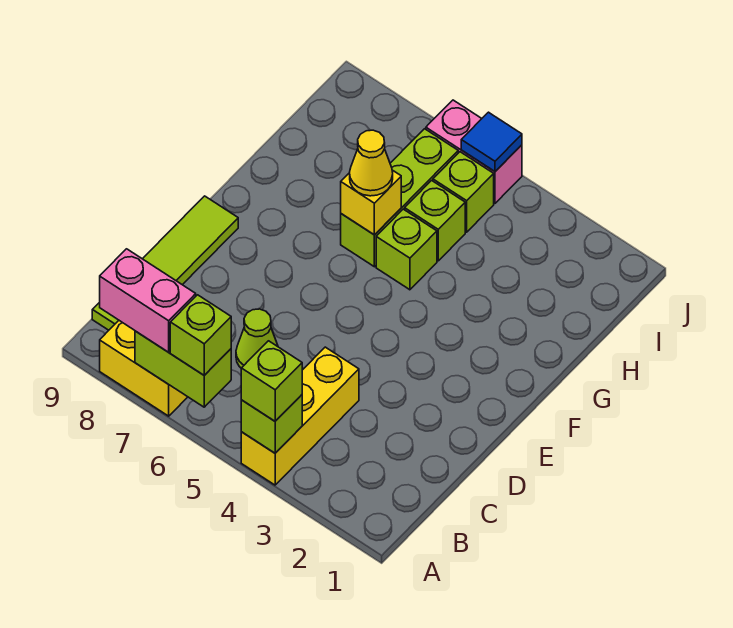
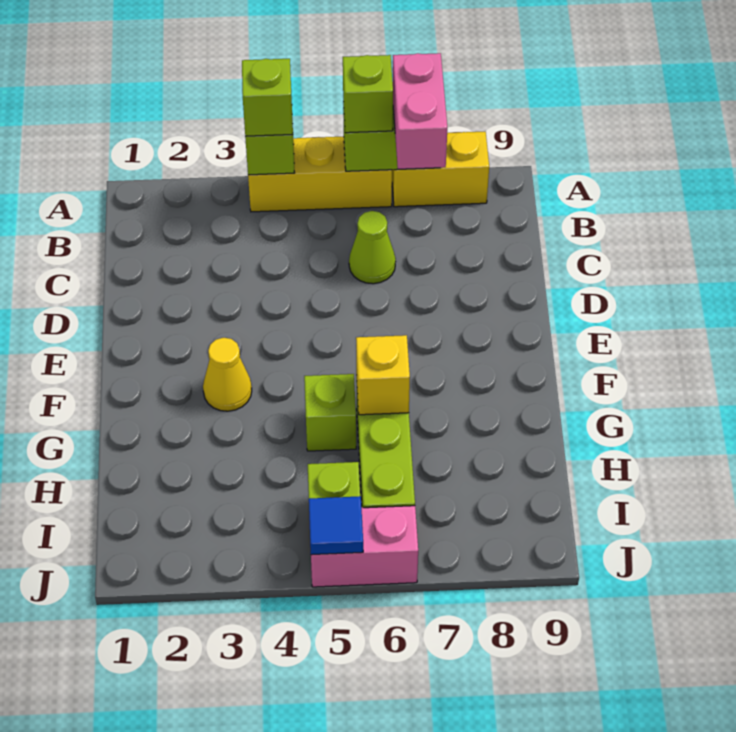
yellow 1x3 brick [241,347,359,485] -> yellow 1x3 brick turned to [248,137,392,212]
pink 1x2 brick [100,249,196,352] -> pink 1x2 brick turned to [393,53,447,169]
lime 1x4 tile [92,196,238,330] -> none
yellow 1x1 cone [350,130,393,196] -> yellow 1x1 cone moved to [203,338,252,411]
lime 1x1 brick [405,180,465,261] -> none

